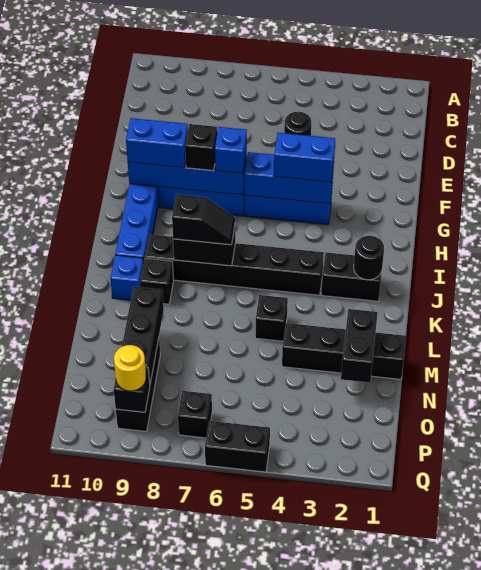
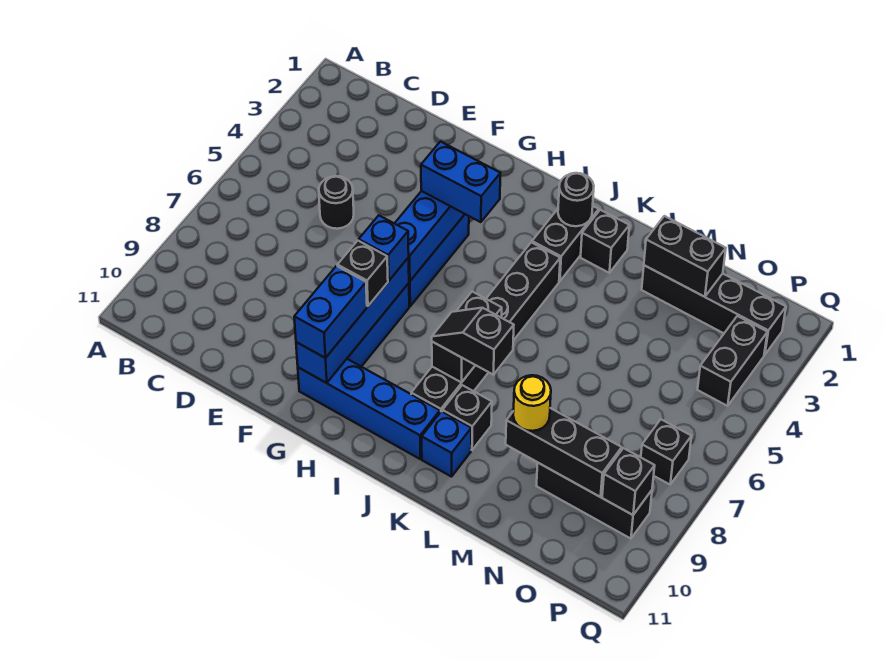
blue 1x2 brick [274,133,335,182] -> blue 1x2 brick turned to [421,142,500,222]
black 1x2 slope [172,194,235,245] -> black 1x2 slope turned to [432,308,514,375]
black 1x1 brick [255,295,288,341] -> black 1x1 brick moved to [581,210,629,273]
black 1x4 brick [282,323,406,379] -> black 1x4 brick turned to [642,265,786,355]
yellow 1x1 round brick [114,345,146,391] -> yellow 1x1 round brick moved to [513,375,551,431]
black 1x2 brick [205,421,270,472] -> black 1x2 brick moved to [698,316,767,406]

